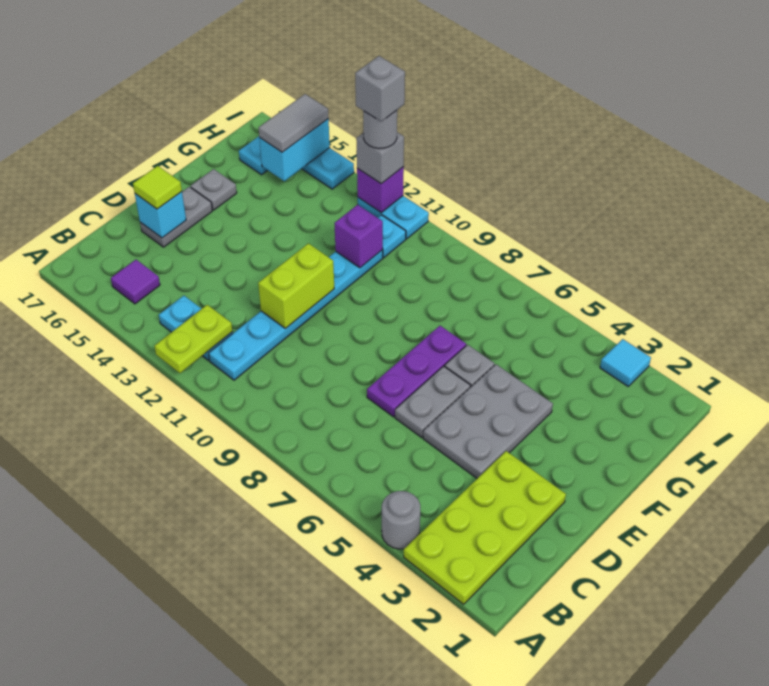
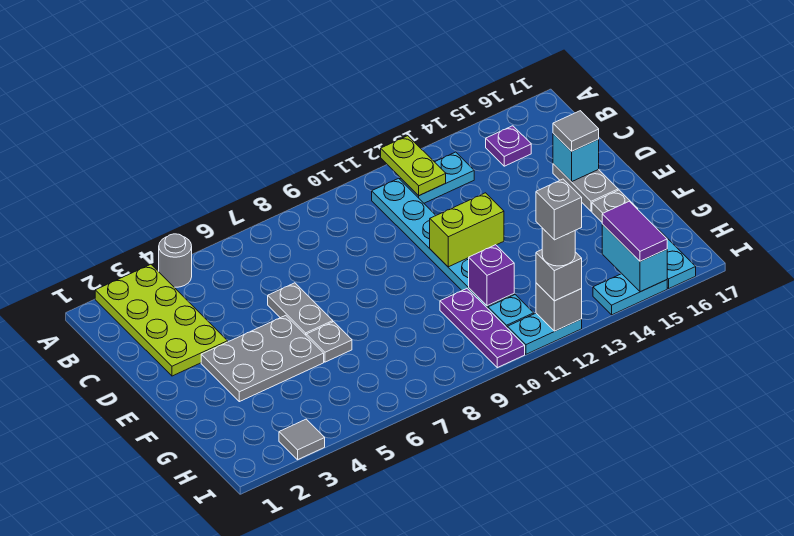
purple 1x1 tile [111,260,160,304] -> purple 1x1 plate [486,126,531,166]
grey 2x3 plate [423,364,553,478] -> grey 2x3 plate turned to [201,315,324,402]
purple 1x3 plate [367,326,466,417] -> purple 1x3 plate moved to [440,289,525,368]
lime 1x2 brick [258,243,334,329] -> lime 1x2 brick turned to [430,193,504,267]
lime 1x1 tile [133,166,182,209] -> grey 1x1 tile [553,111,599,151]
grey 1x2 tile [259,94,328,152] -> purple 1x2 tile [602,201,667,261]
cyan 1x1 tile [600,339,651,386] -> grey 1x1 tile [279,419,325,460]
purple 1x1 brick [357,167,404,213] -> grey 1x1 brick [536,283,582,331]

